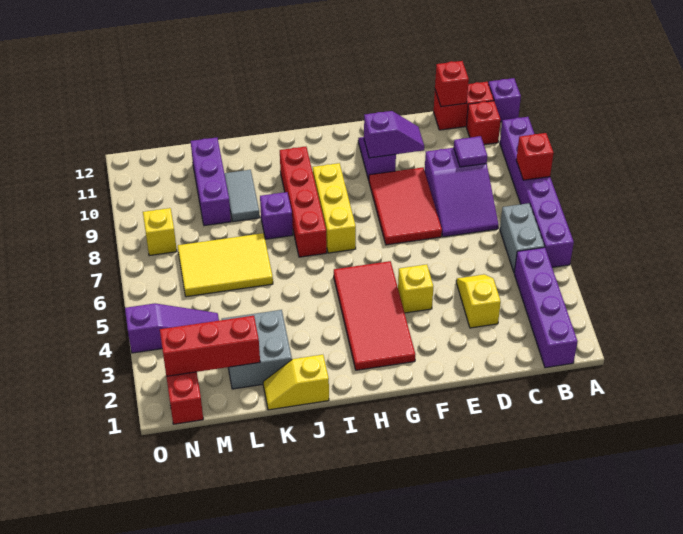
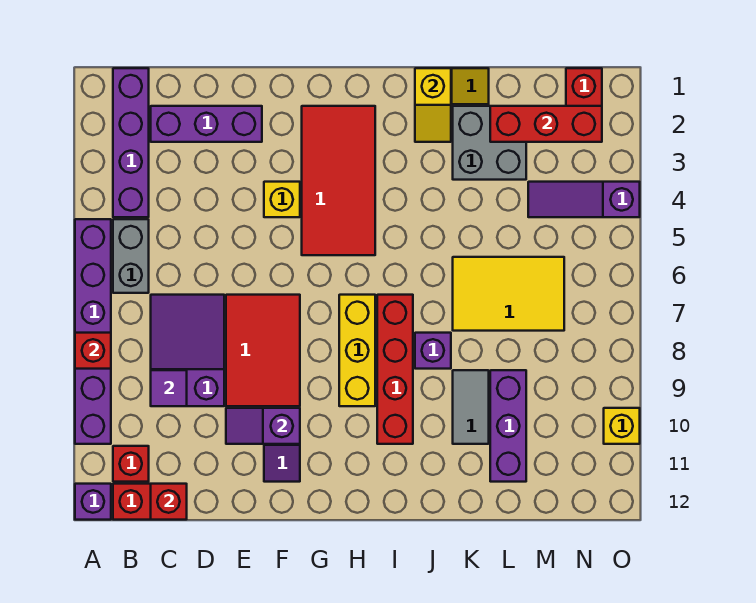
none -> purple 1x3 brick [151,106,262,142]
yellow 1x2 slope [456,274,501,328] -> yellow 1x2 slope moved to [415,68,451,142]
yellow 1x1 brick [143,208,177,256] -> yellow 1x1 brick moved to [604,408,640,444]

